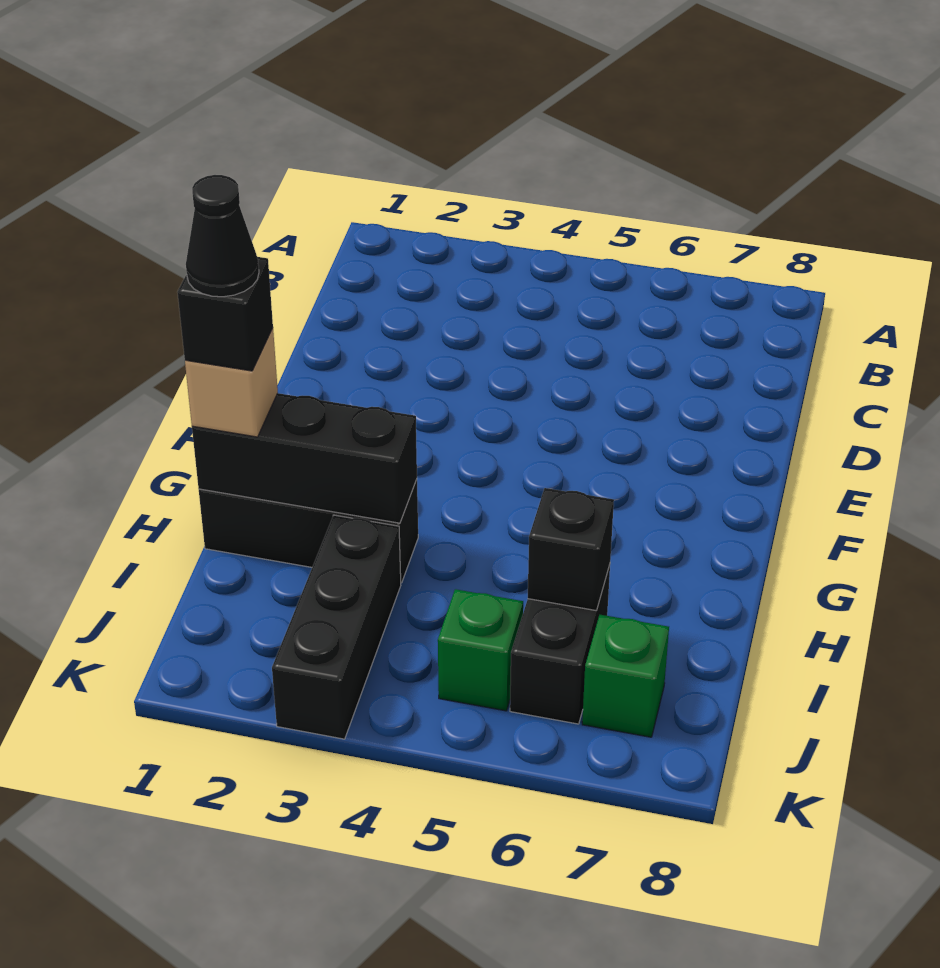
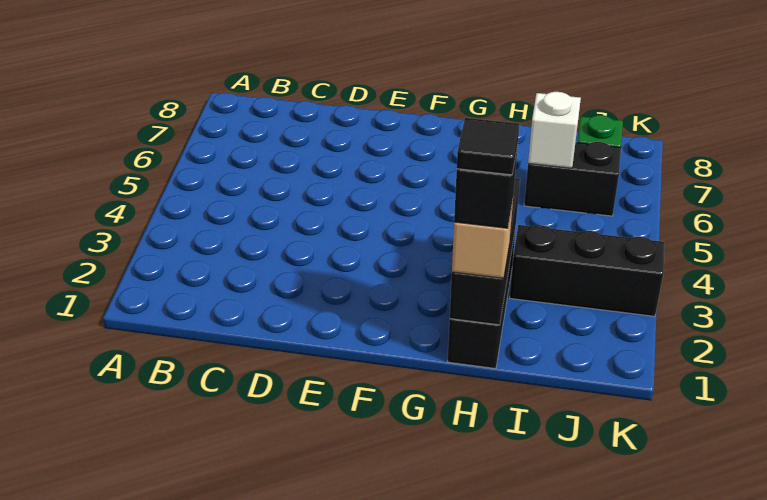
black 1x1 cone [186,175,259,297] -> black 1x1 tile [457,118,520,175]
black 1x1 brick [528,488,614,611] -> white 1x1 brick [528,92,581,168]
green 1x1 brick [438,589,523,711] -> none

